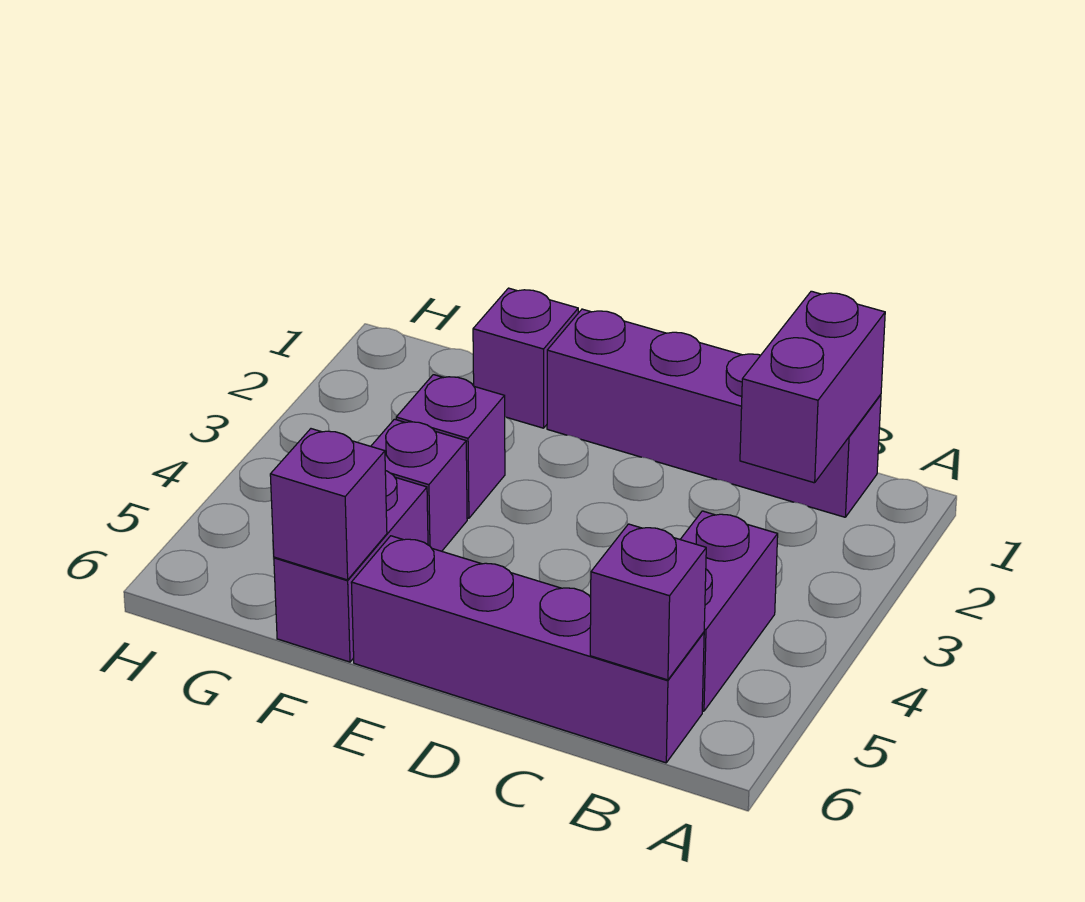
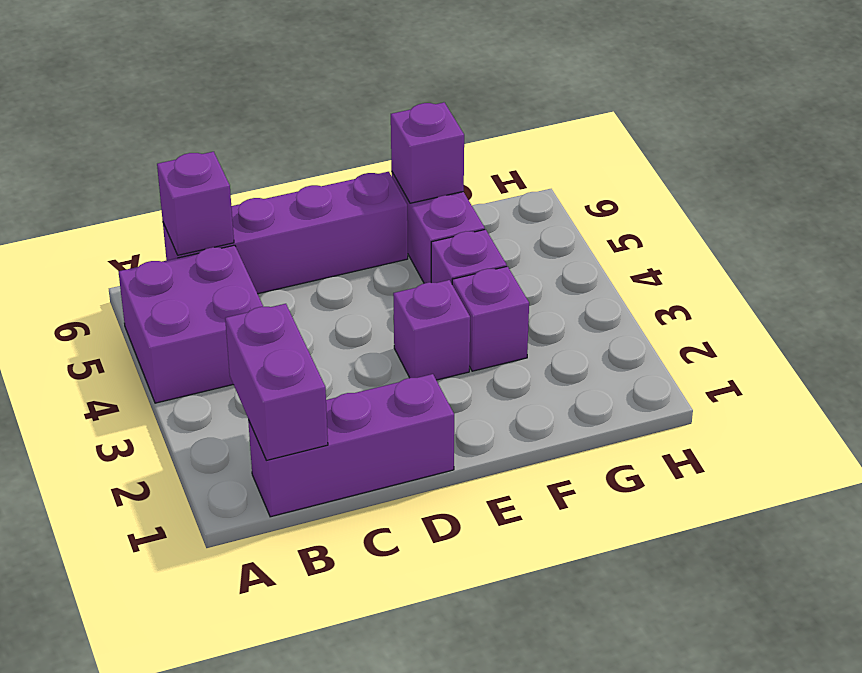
purple 1x4 brick [547,309,881,517] -> purple 1x3 brick [248,374,454,517]
purple 1x2 brick [680,511,778,711] -> purple 2x2 brick [119,245,263,403]
purple 1x1 brick [473,288,578,428] -> purple 1x1 brick moved to [393,280,470,380]

